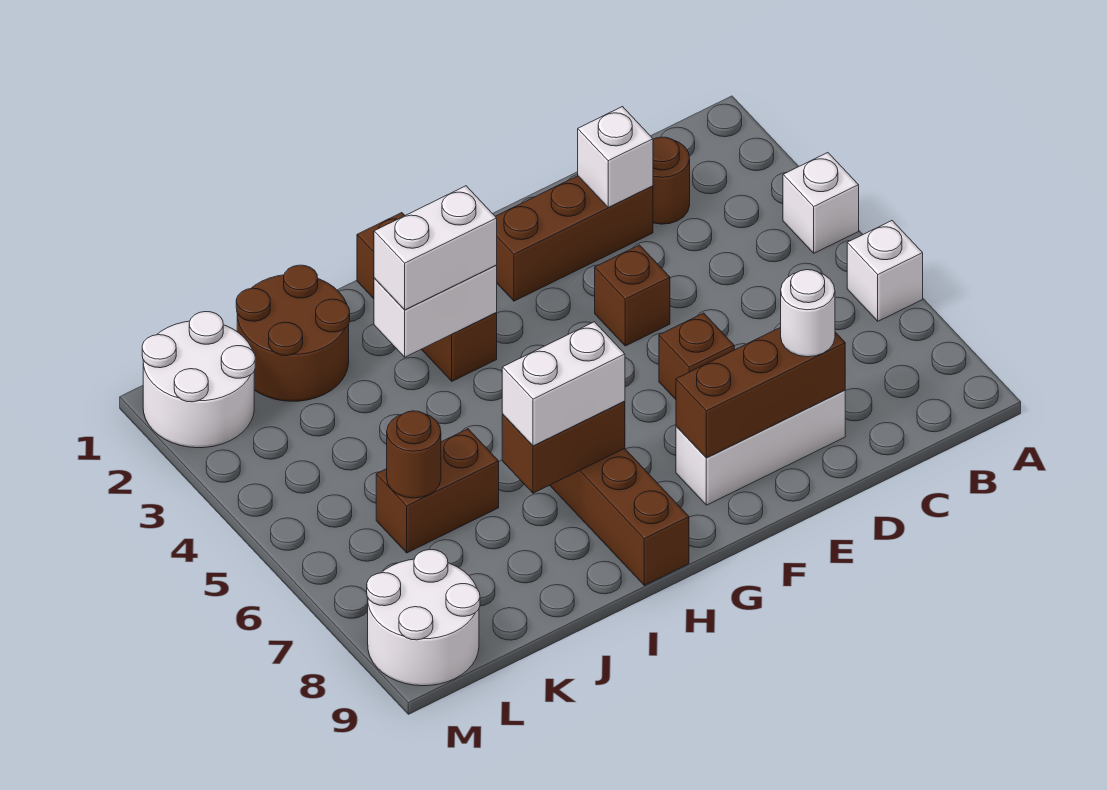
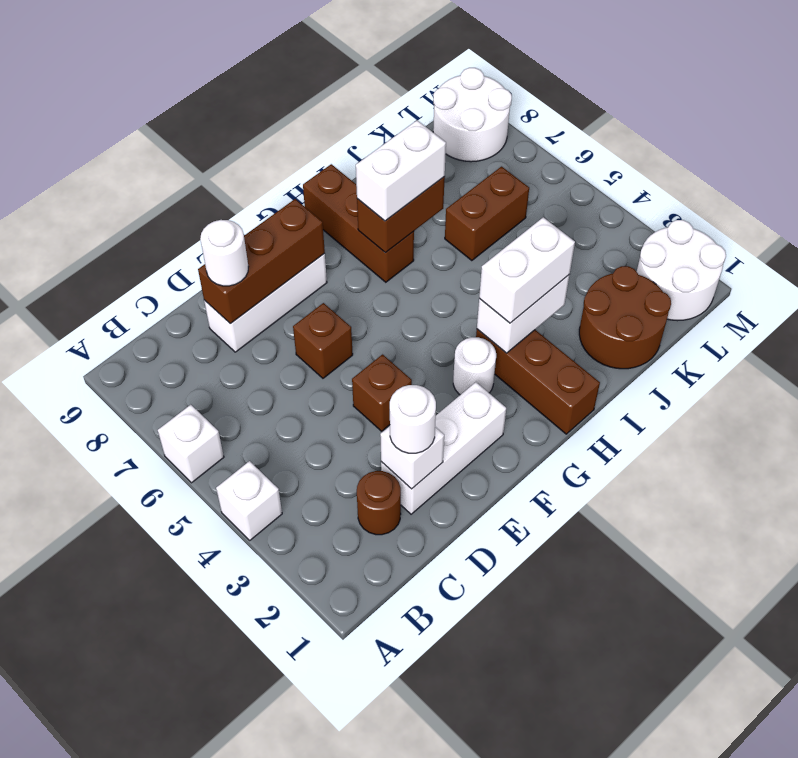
brown 1x3 brick [495,176,653,301] -> white 1x3 brick [381,382,506,514]
none -> white 1x1 round brick [390,385,436,453]
none -> white 1x1 round brick [453,337,496,395]
brown 1x1 round brick [387,411,441,498] -> none

